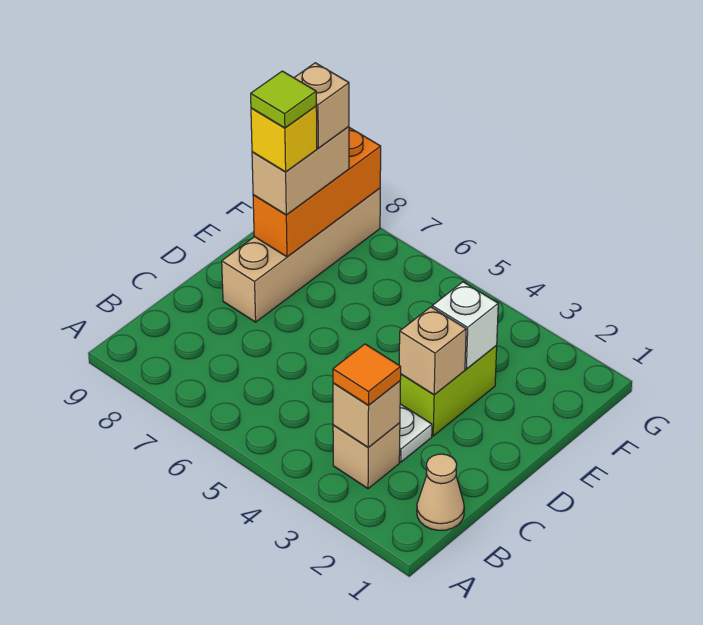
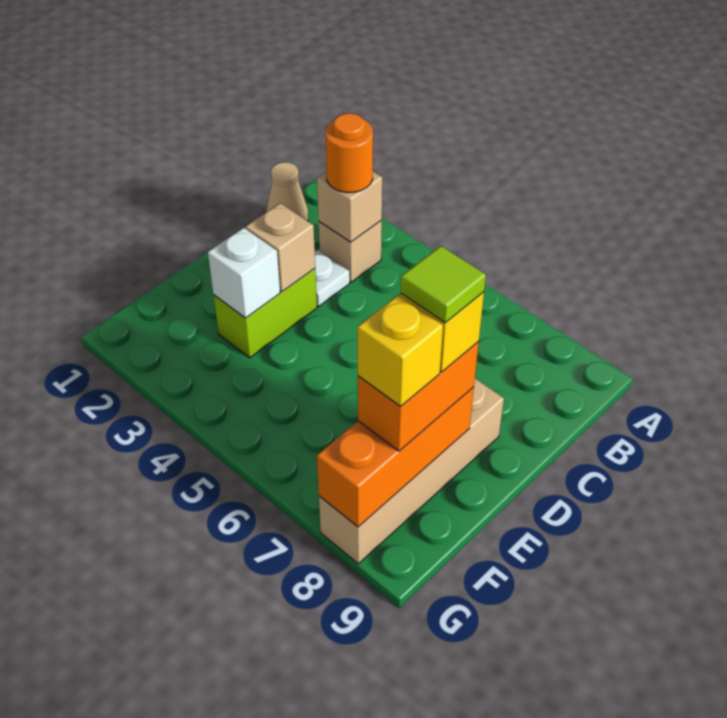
orange 1x1 tile [333,344,401,405] -> orange 1x1 round brick [325,113,373,193]
tan 1x2 brick [252,126,349,215] -> orange 1x2 brick [358,341,479,451]
tan 1x1 brick [294,63,349,148] -> yellow 1x1 brick [358,295,443,406]

